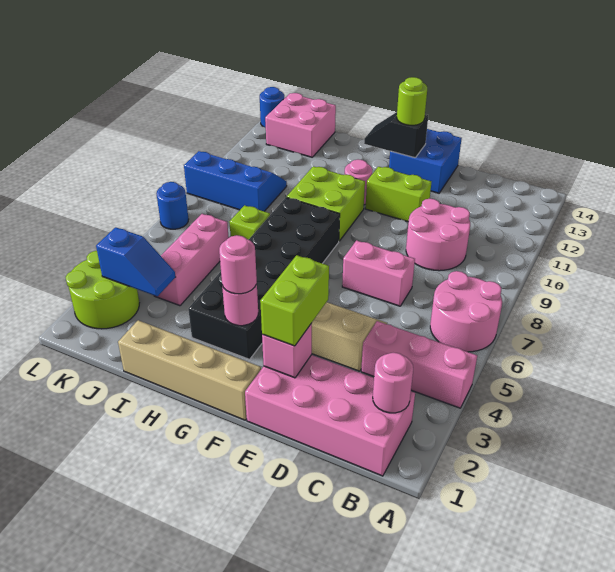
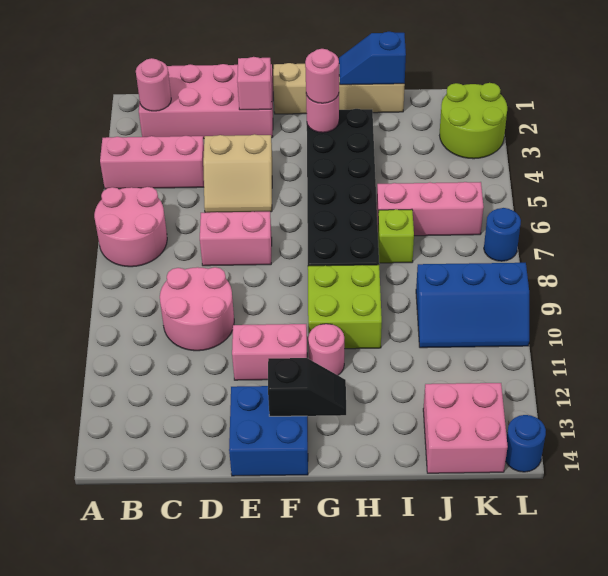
lime 1x2 brick [260,255,329,346] -> none
lime 1x2 brick [365,167,431,222] -> pink 1x2 brick [232,324,307,380]
lime 1x1 round brick [397,77,427,125] -> none
blue 1x2 slope [96,227,175,296] -> blue 1x2 slope moved to [339,32,406,85]
pink 1x3 brick [155,214,229,306] -> pink 1x3 brick turned to [377,182,484,236]

